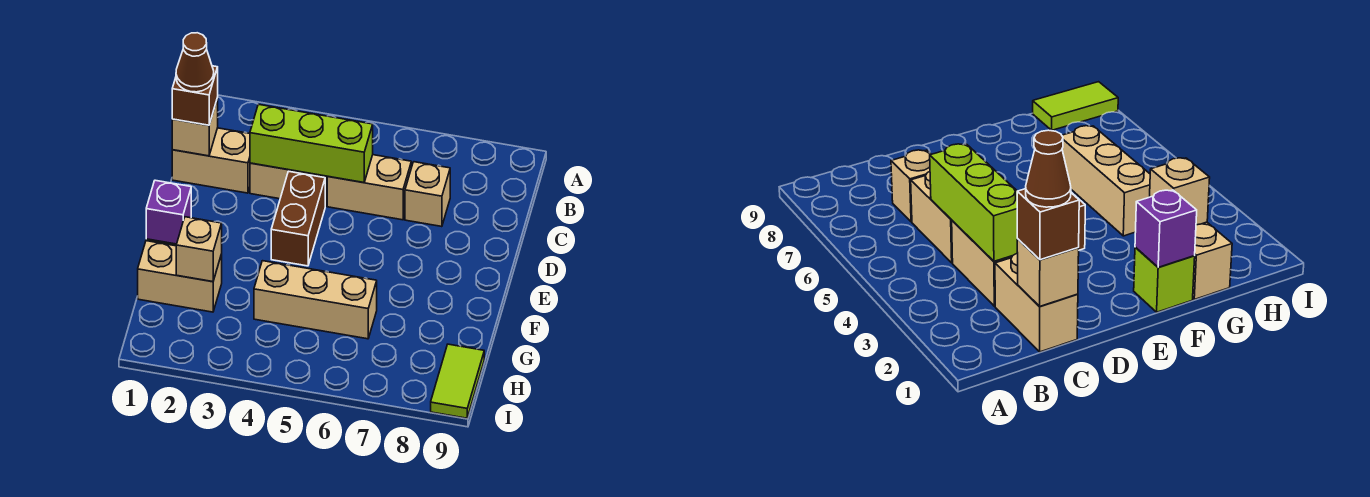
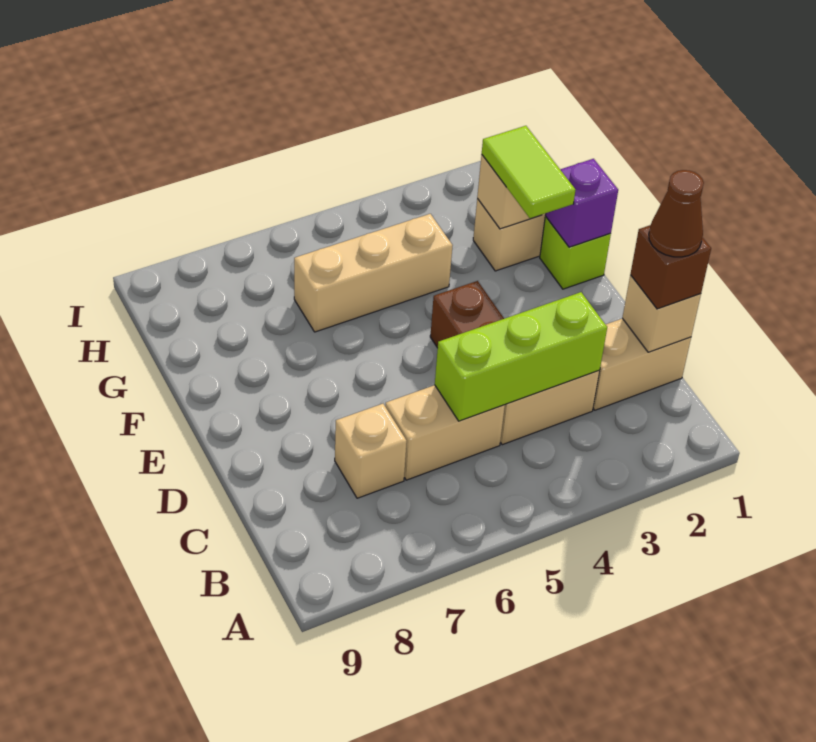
lime 1x2 tile [431,344,484,418] -> lime 1x2 tile moved to [482,126,575,218]

